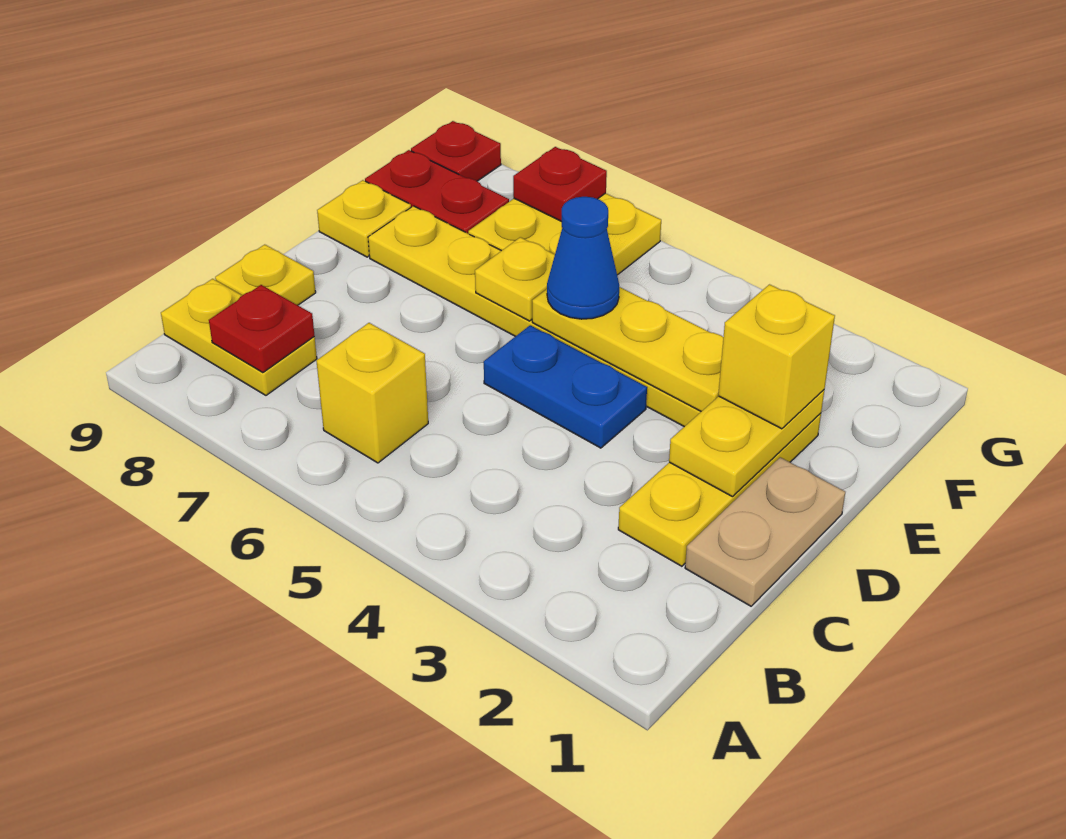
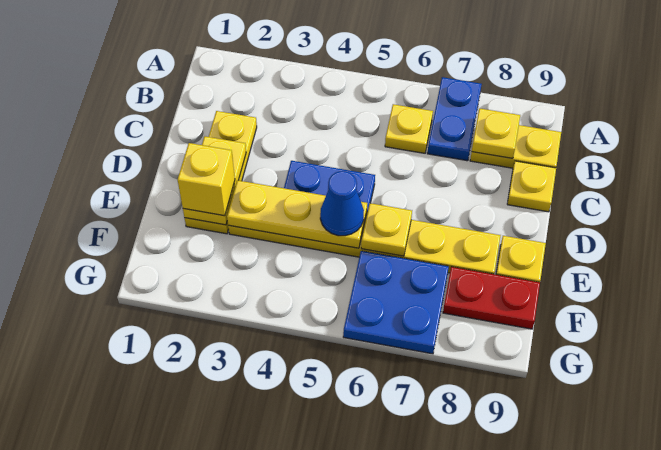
none -> blue 1x2 plate [427,77,482,161]
yellow 1x1 brick [316,323,428,463] -> yellow 1x1 plate [385,104,433,153]
red 1x1 plate [209,285,315,373] -> yellow 1x1 plate [472,108,520,158]
tan 1x2 plate [685,457,845,606] -> none
yellow 2x2 plate [468,193,661,275] -> blue 2x2 plate [343,251,449,354]
red 1x1 plate [513,147,607,222] -> none
red 1x1 plate [411,121,501,181] -> none

